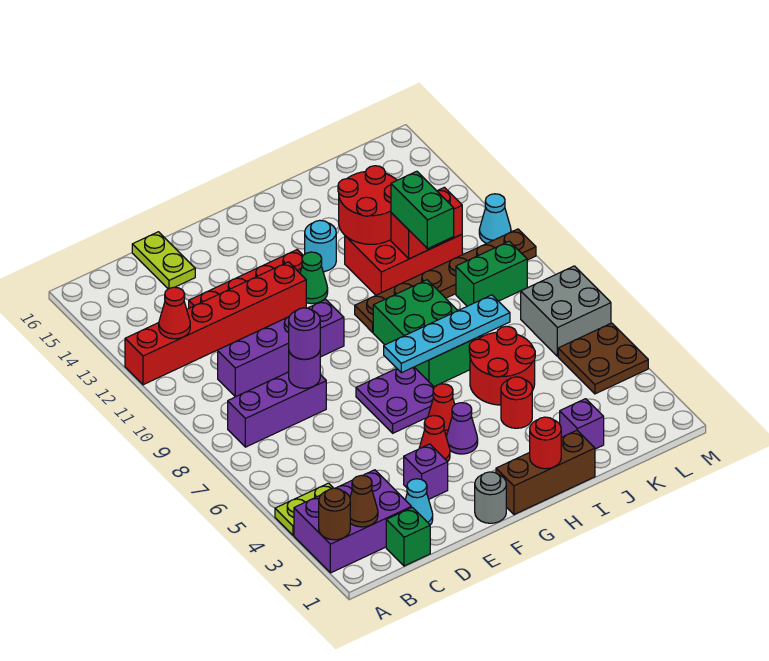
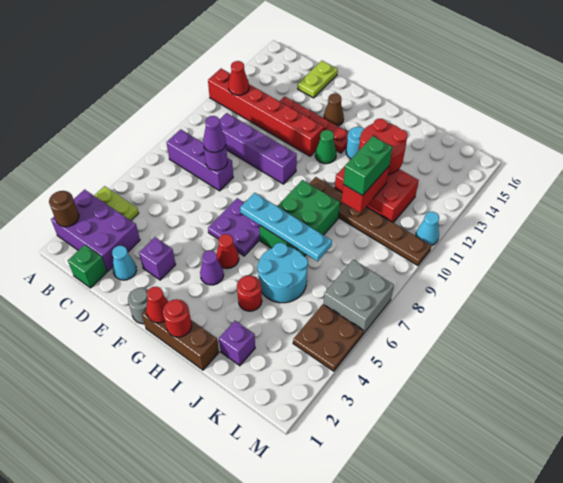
brown 1x1 cone [350,475,378,527] -> brown 1x1 cone moved to [323,94,344,126]
purple 1x1 round brick [289,308,320,359] -> purple 1x1 cone [203,116,226,152]
red 1x1 cone [419,415,450,462] -> red 1x1 cone moved to [146,287,168,323]
red 2x2 round brick [469,326,535,405] -> cyan 2x2 round brick [257,243,308,303]
red 1x2 brick [391,187,462,259] -> red 1x2 brick turned to [342,167,389,213]
green 1x2 brick [456,241,527,306] -> none

